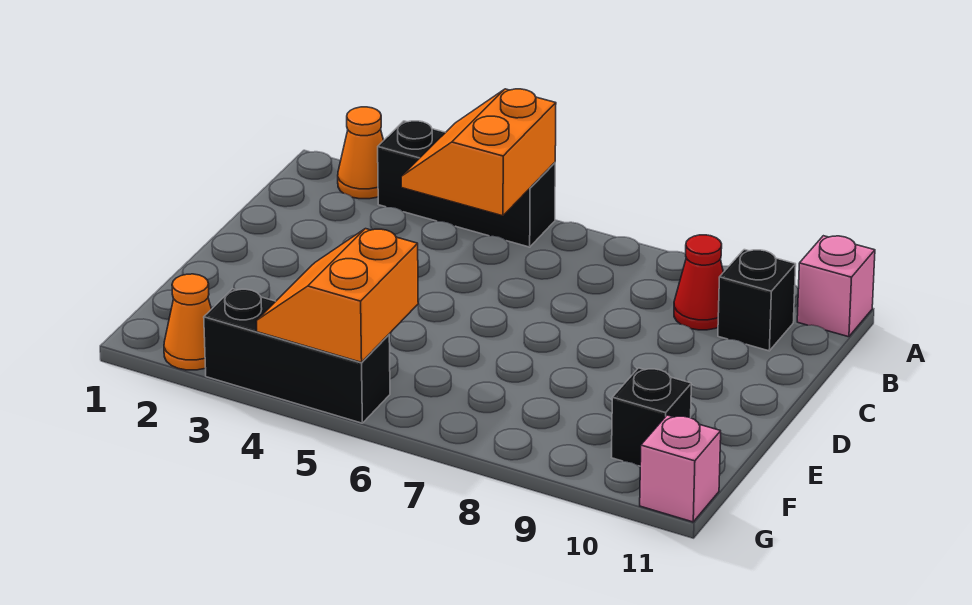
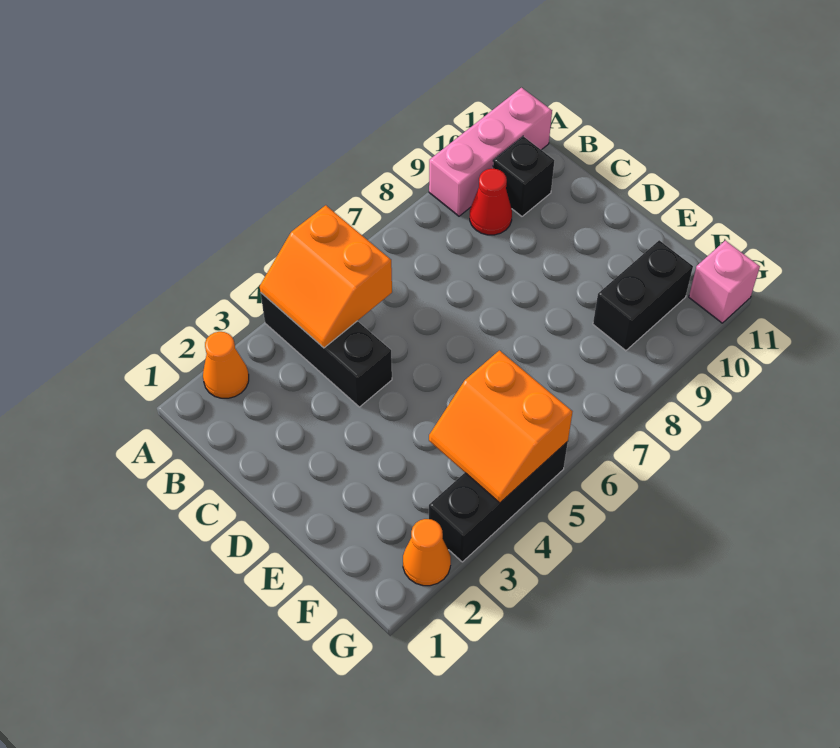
black 1x3 brick [378,121,555,247] -> black 1x3 brick turned to [261,293,392,407]
pink 1x1 brick [797,236,875,337] -> pink 1x3 brick [429,88,552,216]
black 1x1 brick [612,368,691,466] -> black 1x2 brick [593,240,693,351]

